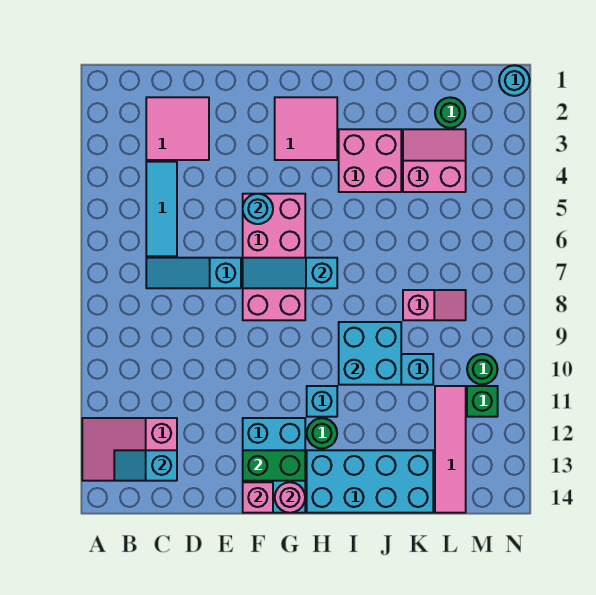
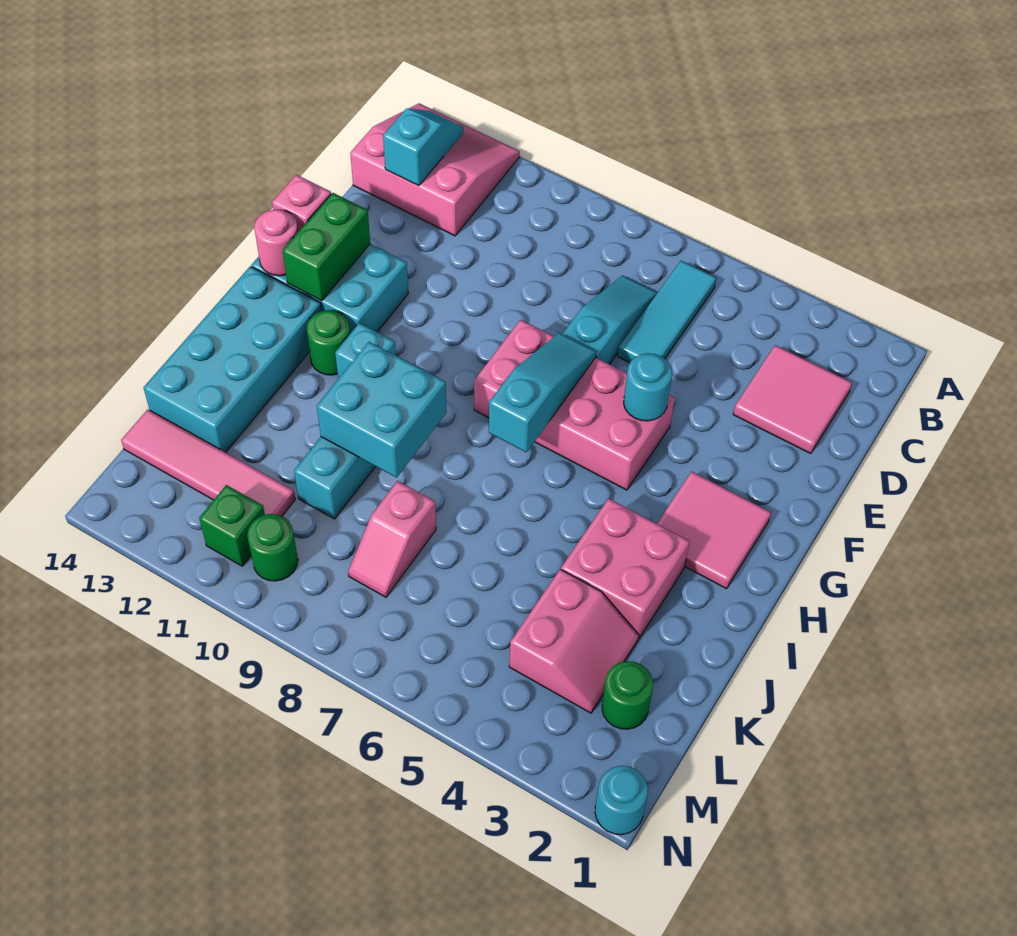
pink 2x3 slope [82,418,177,481] -> pink 3x3 slope [350,103,520,236]
cyan 1x3 tile [146,162,177,256] -> cyan 1x3 tile turned to [618,261,716,363]

